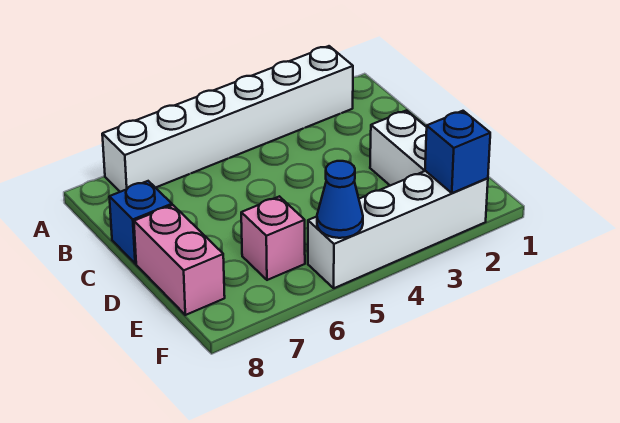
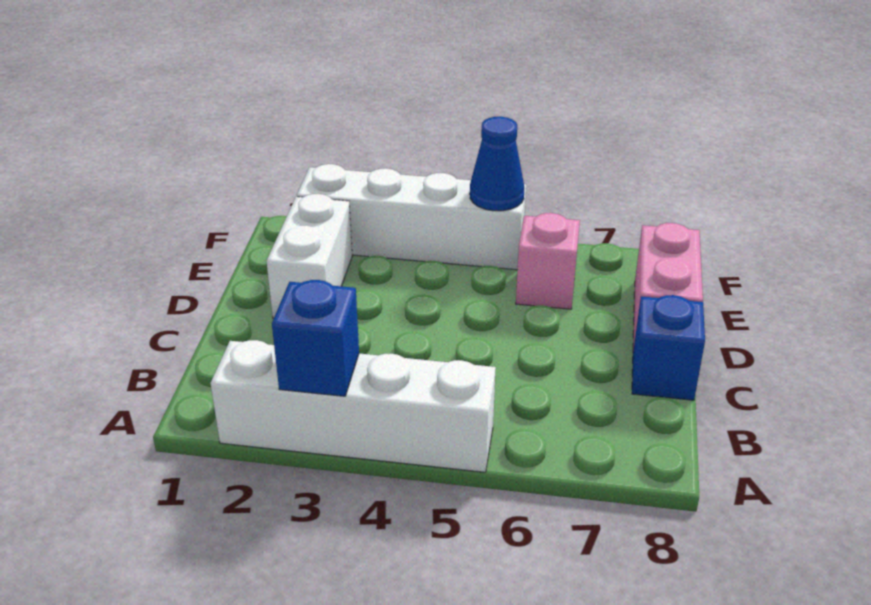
white 1x6 brick [102,46,353,192] -> white 1x4 brick [210,340,496,472]
blue 1x1 brick [425,111,490,193] -> blue 1x1 brick moved to [272,280,359,396]

